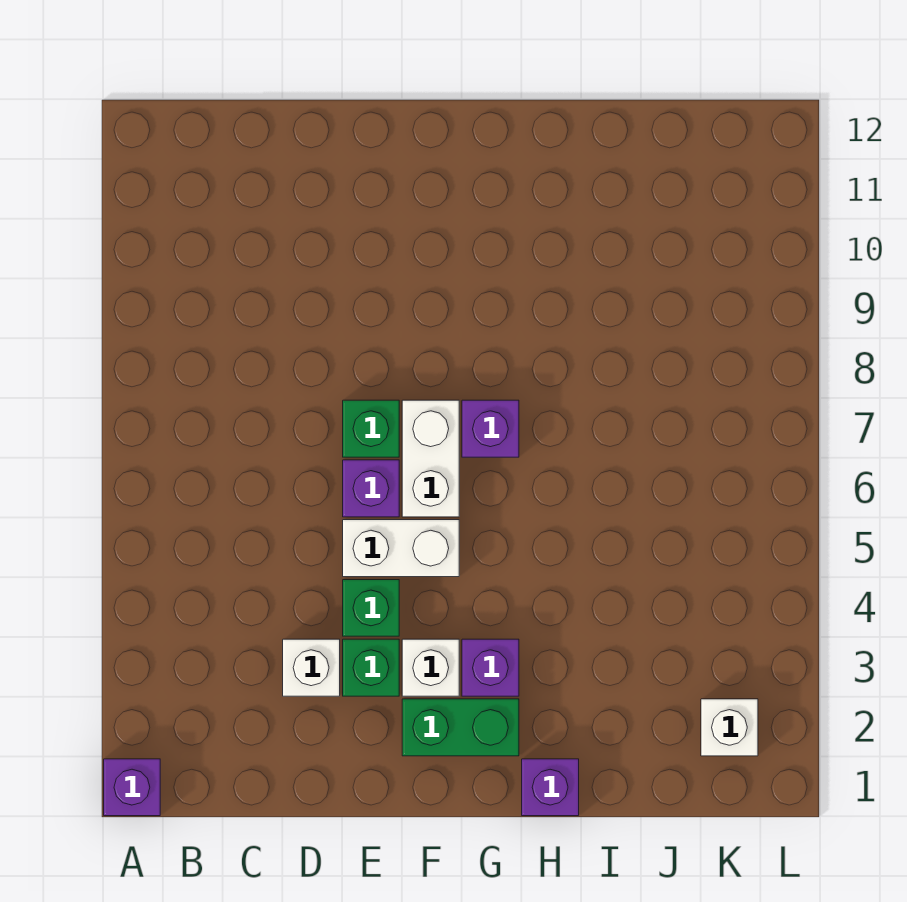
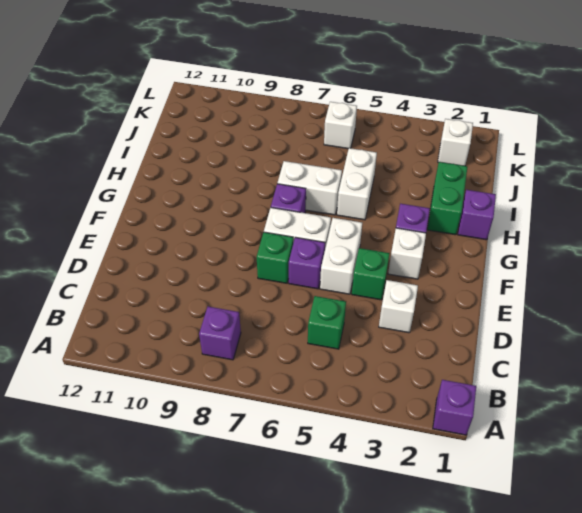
none -> purple 1x1 brick [199,306,241,360]
green 1x1 brick [343,639,399,696] -> green 1x1 brick moved to [308,296,346,349]
green 1x2 brick [402,699,519,756] -> green 1x2 brick moved to [427,162,467,235]
none -> white 1x2 brick [337,148,377,220]
none -> white 1x2 brick [277,161,342,215]
none -> white 1x1 brick [324,102,357,149]

